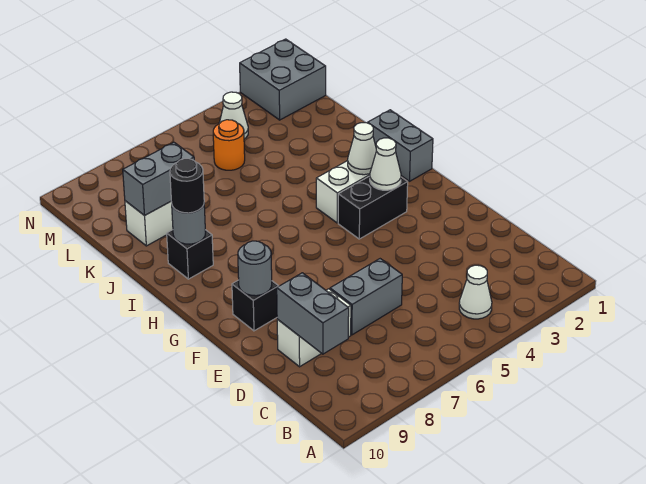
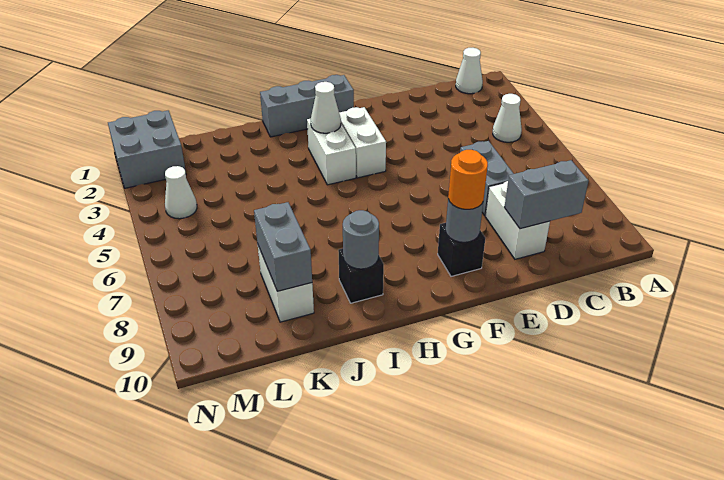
black 1x2 brick [338,176,408,239] -> white 1x2 brick [339,107,386,178]
white 1x1 cone [370,138,401,190] -> white 1x1 cone moved to [456,48,483,94]
grey 1x2 brick [368,110,433,181] -> grey 1x3 brick [260,75,354,137]
black 1x1 round brick [170,159,204,213] -> none
orange 1x1 round brick [213,120,245,170] -> orange 1x1 round brick moved to [448,150,488,209]

